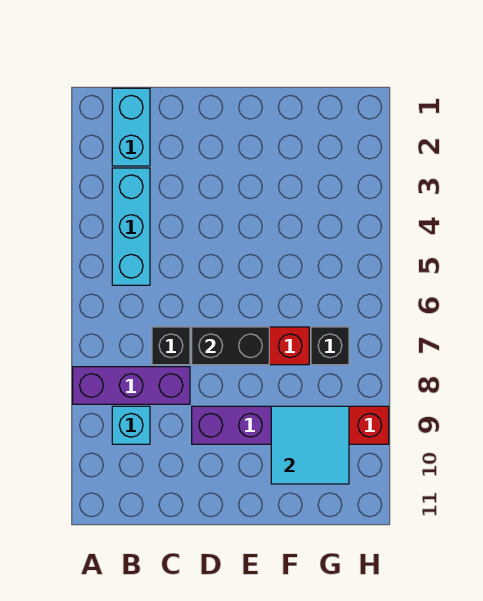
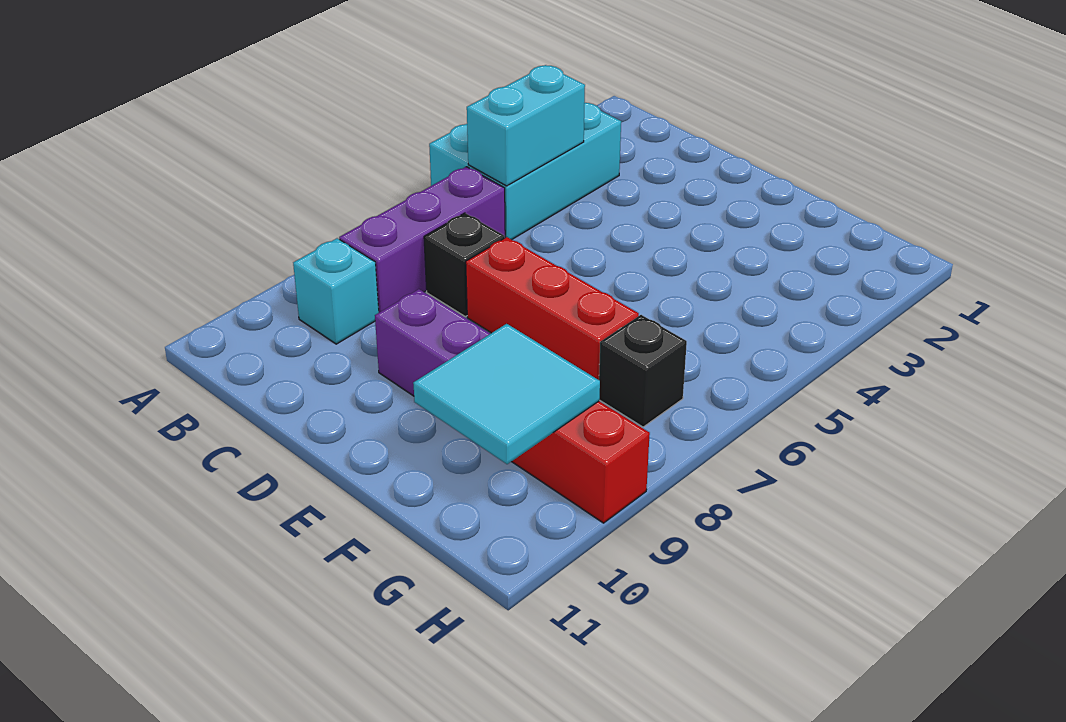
purple 1x3 brick [73,367,190,404] -> purple 1x3 brick turned to [339,167,505,312]
cyan 1x2 brick [112,88,150,166] -> cyan 1x2 brick moved to [467,65,585,186]
cyan 1x3 brick [112,168,150,285] -> cyan 2x3 brick [429,103,621,240]
black 1x2 brick [192,327,269,365] -> none

